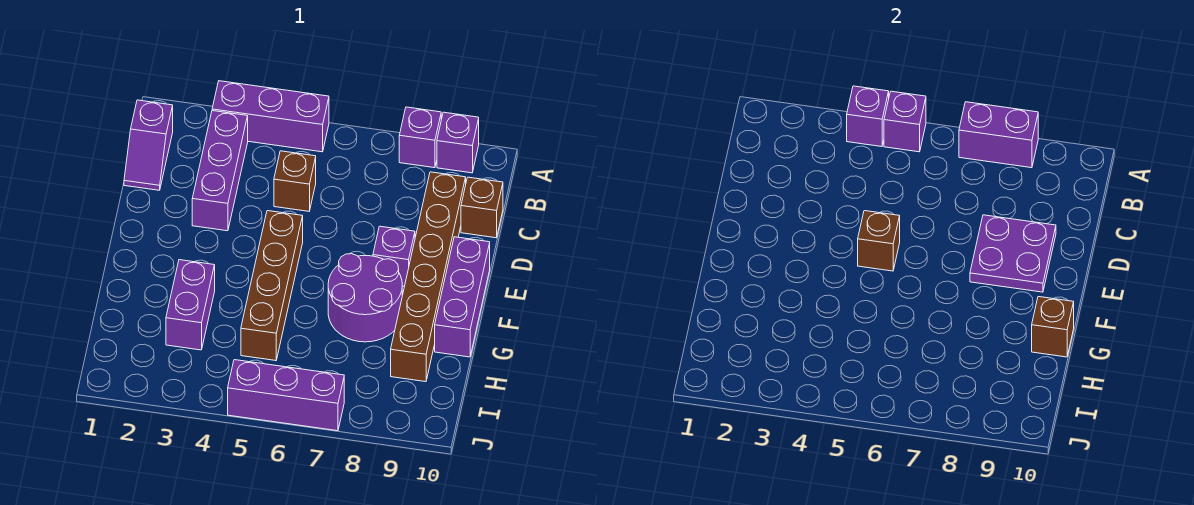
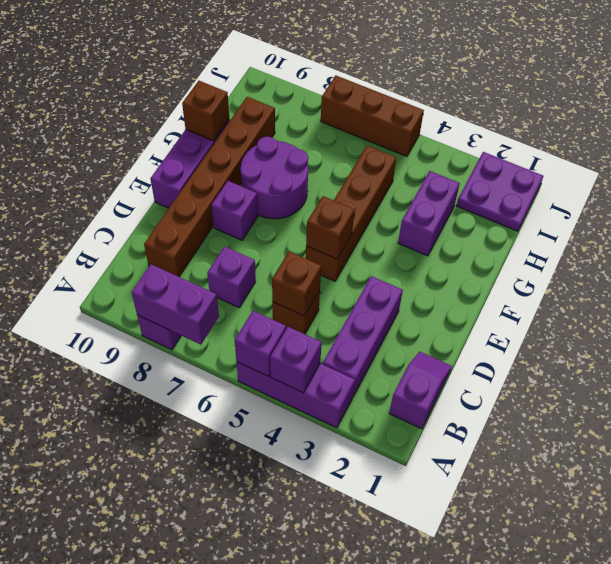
purple 1x1 brick [437,112,479,173] -> purple 1x1 brick moved to [207,246,256,308]
brown 1x1 brick [461,177,503,238] -> brown 1x1 brick moved to [272,252,321,316]
purple 2x2 plate [970,215,1056,292] -> purple 2x2 plate moved to [456,152,543,231]
purple 1x3 brick [228,360,344,431] -> brown 1x3 brick [321,75,424,156]

